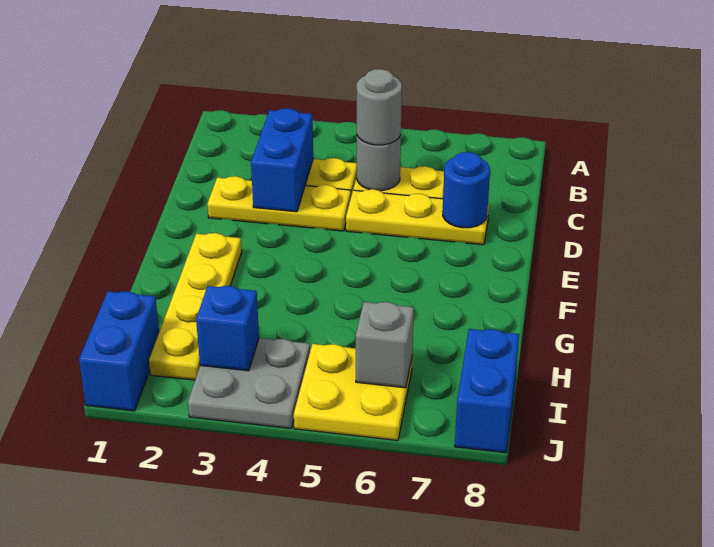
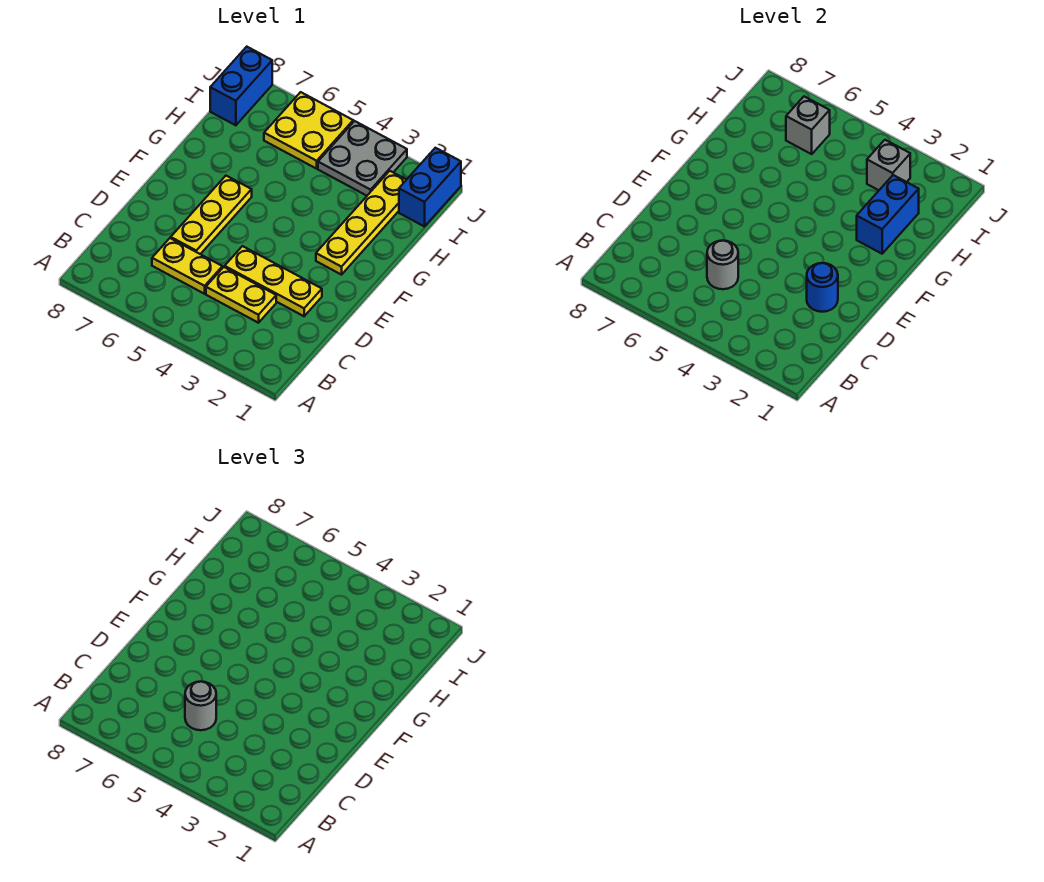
blue 1x2 brick [251,108,313,212] -> blue 1x2 brick moved to [857,175,919,254]
yellow 1x3 plate [346,189,489,245] -> yellow 1x3 plate turned to [171,176,252,254]
blue 1x1 round brick [443,152,490,228] -> blue 1x1 round brick moved to [807,263,838,312]
blue 1x1 brick [196,286,259,371] -> grey 1x1 brick [867,140,910,190]

